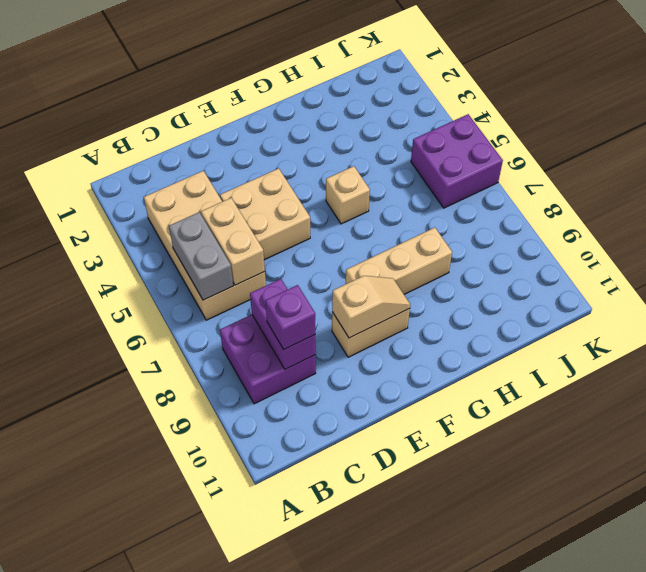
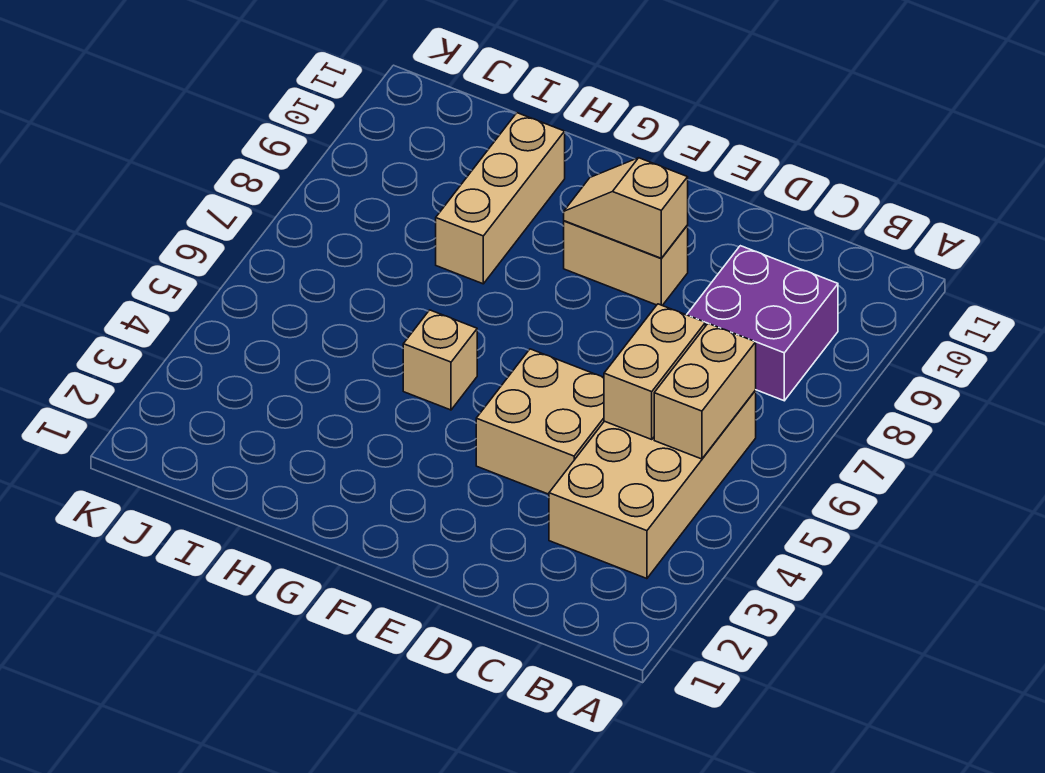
grey 1x2 brick [169,212,233,300] -> tan 1x2 brick [654,324,756,459]
purple 1x2 brick [250,279,316,369] -> none
purple 1x1 brick [265,285,315,349] -> none
tan 1x3 brick [346,228,452,294] -> tan 1x3 brick turned to [436,113,565,284]
purple 2x2 brick [411,114,503,208] -> none

